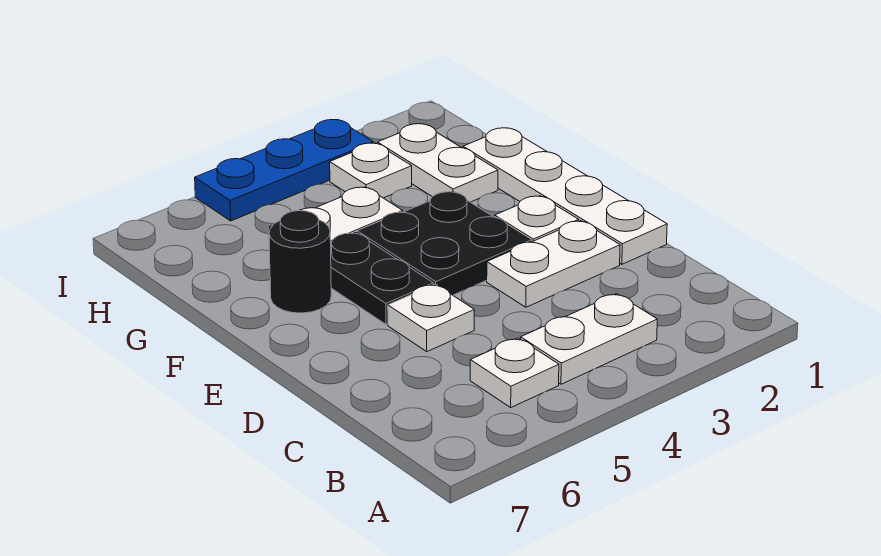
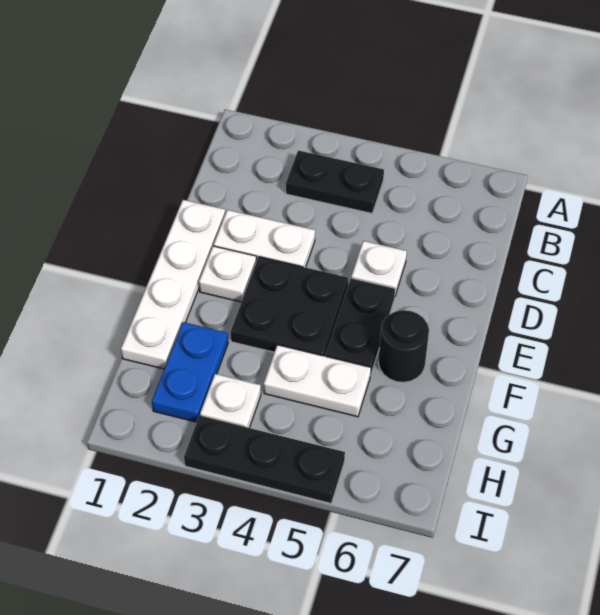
white 1x2 plate [521,294,657,384] -> black 1x2 plate [286,150,384,213]
white 1x1 plate [470,338,559,407] -> none
white 1x2 plate [378,124,498,202] -> blue 1x2 plate [152,322,228,422]
blue 1x3 plate [195,120,373,221] -> black 1x3 plate [184,416,345,503]

